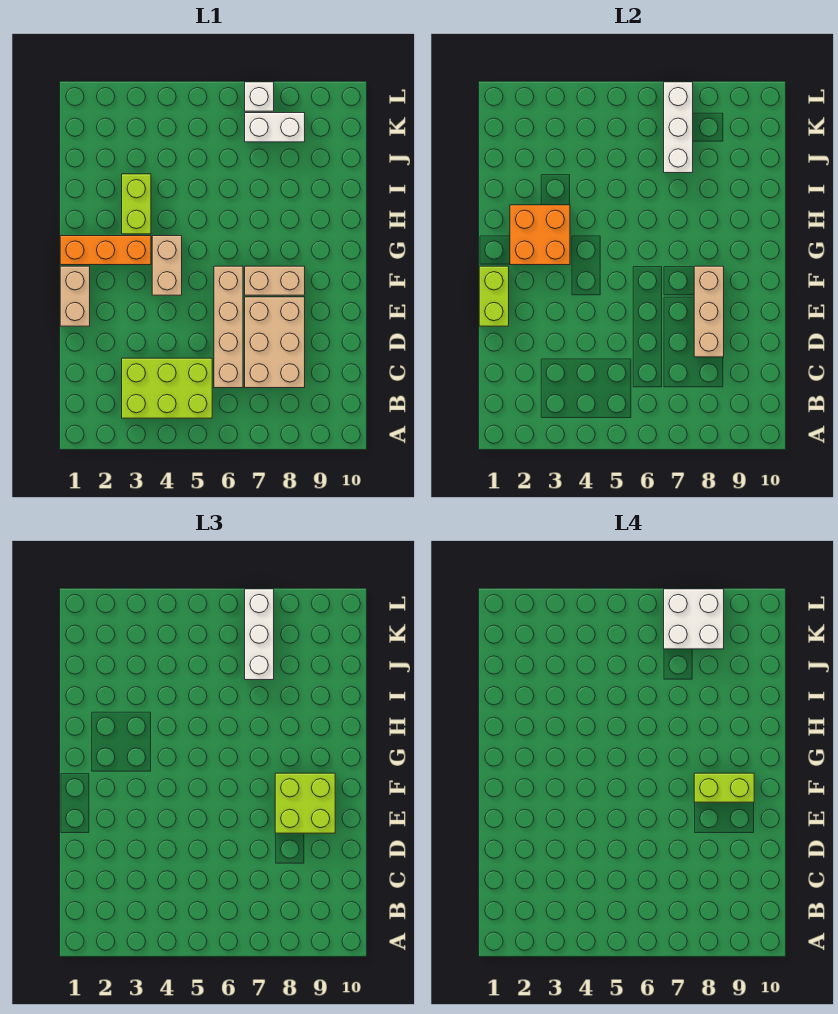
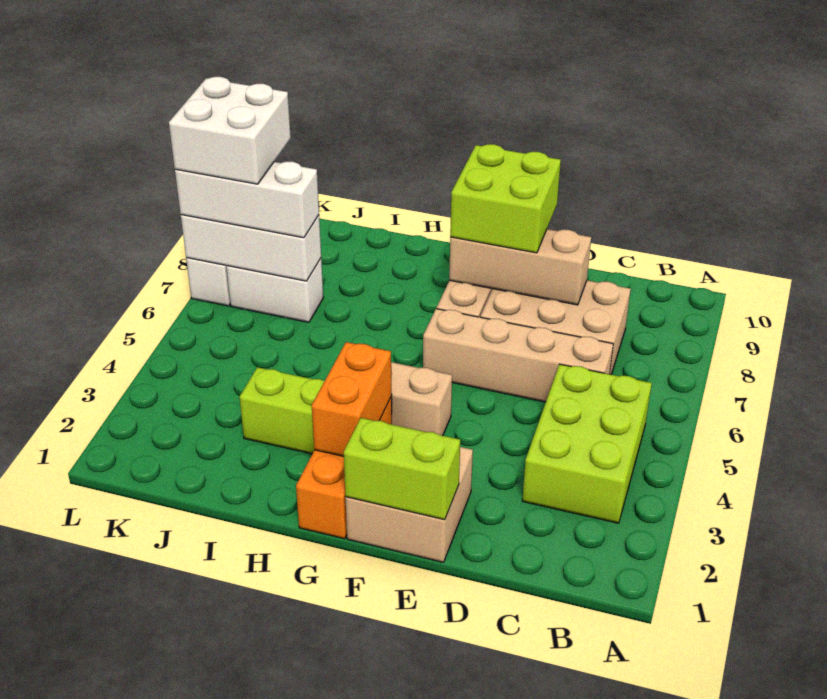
tan 1x2 brick [60,266,90,326] -> tan 2x2 brick [345,447,473,562]
lime 1x2 brick [694,773,754,802] -> none
orange 2x2 brick [510,205,570,265] -> orange 1x2 brick [312,342,392,456]
white 1x2 brick [245,113,305,142] -> white 1x2 brick turned to [226,259,323,322]

